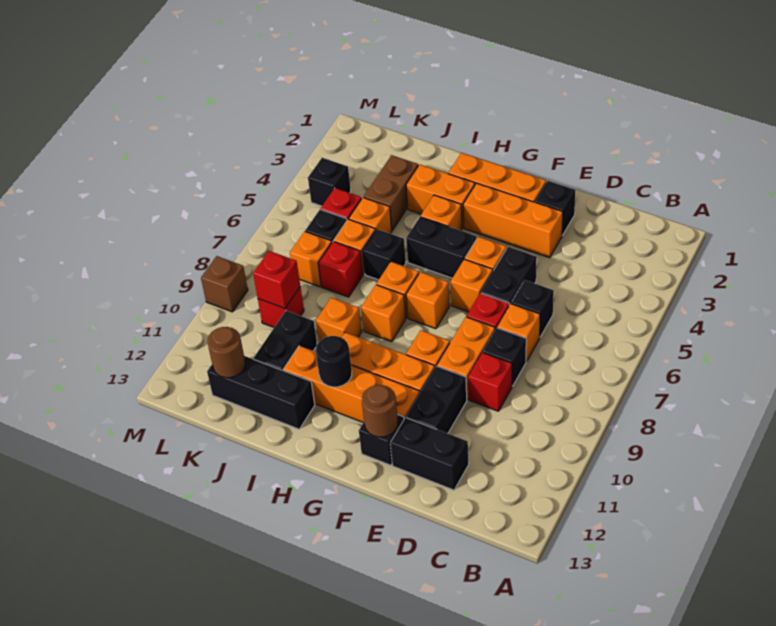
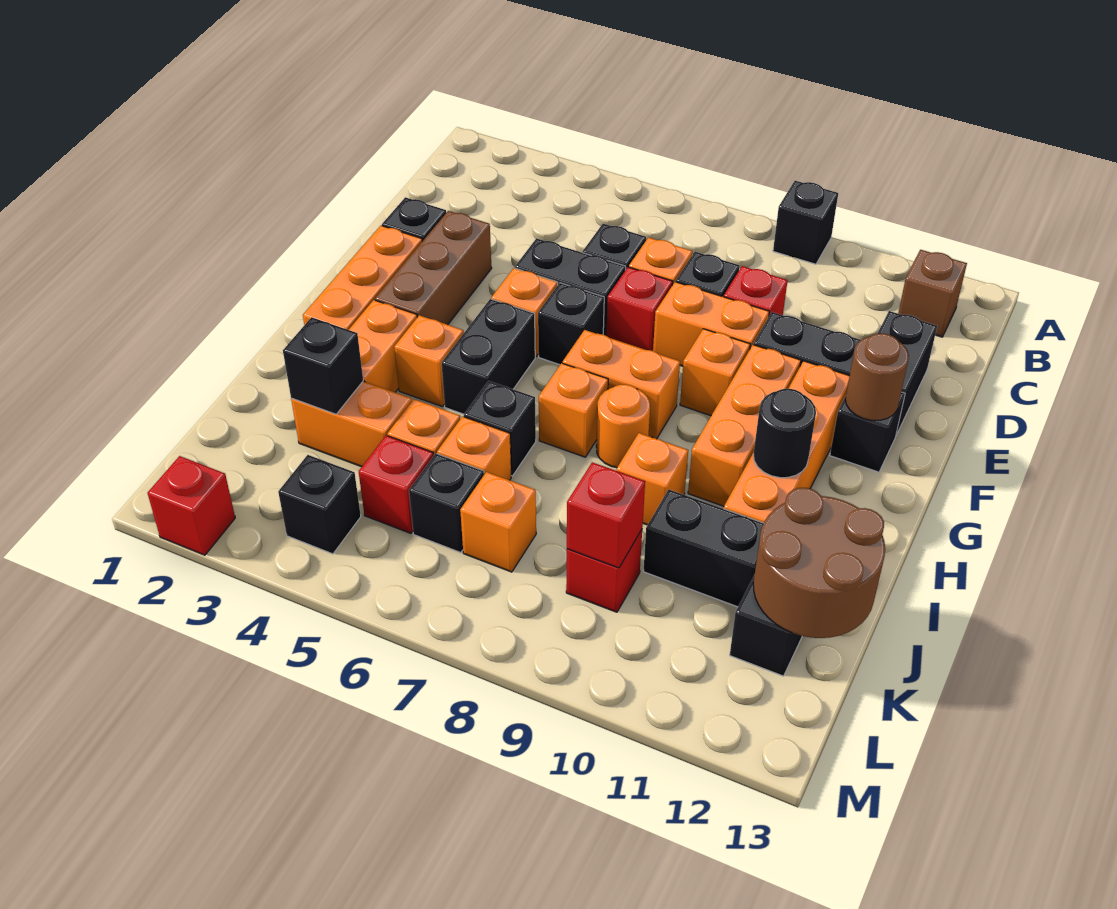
none -> black 1x1 brick [773,181,838,264]
orange 1x3 brick [463,183,563,258] -> brown 1x3 brick [375,211,492,325]
orange 1x1 brick [451,259,493,312] -> black 1x1 brick [538,283,604,365]
orange 1x1 brick [406,272,450,329] -> orange 1x2 brick [563,330,680,439]
orange 1x1 brick [361,285,406,342] -> orange 1x1 round brick [596,384,650,468]
brown 1x2 brick [364,155,418,230] -> orange 1x2 brick [291,381,412,467]
none -> black 1x1 brick [283,317,363,414]
red 1x1 brick [318,241,363,297] -> red 1x1 brick moved to [148,456,235,555]
brown 1x1 round brick [207,327,245,378] -> brown 2x2 round brick [753,488,885,638]
brown 1x1 brick [201,256,248,312] -> brown 1x1 brick moved to [898,250,967,337]

